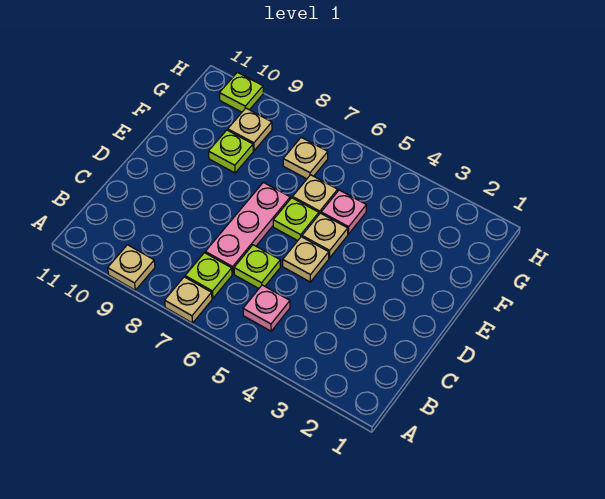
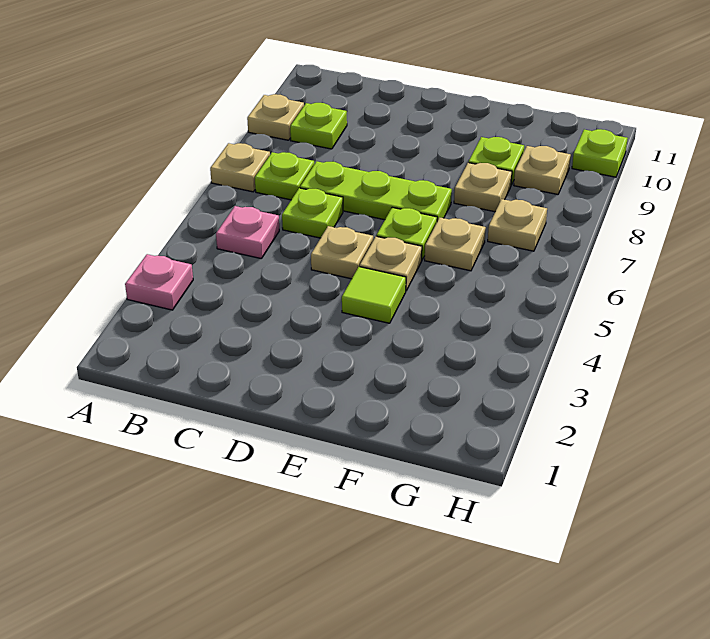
none -> lime 1x1 plate [290,103,347,149]
pink 1x3 plate [205,182,290,274] -> lime 1x3 plate [300,161,452,221]
none -> lime 1x1 tile [342,267,406,323]
pink 1x1 plate [321,190,366,234] -> pink 1x1 plate moved to [125,254,193,310]
none -> tan 1x1 plate [454,163,512,212]

